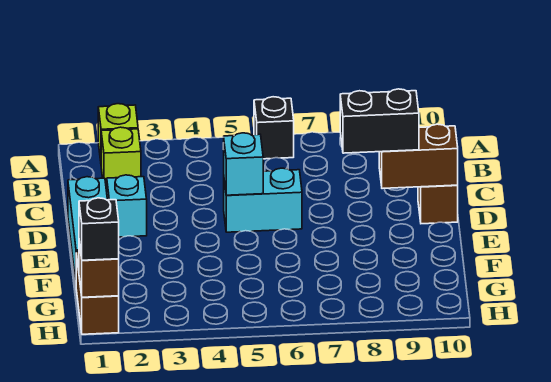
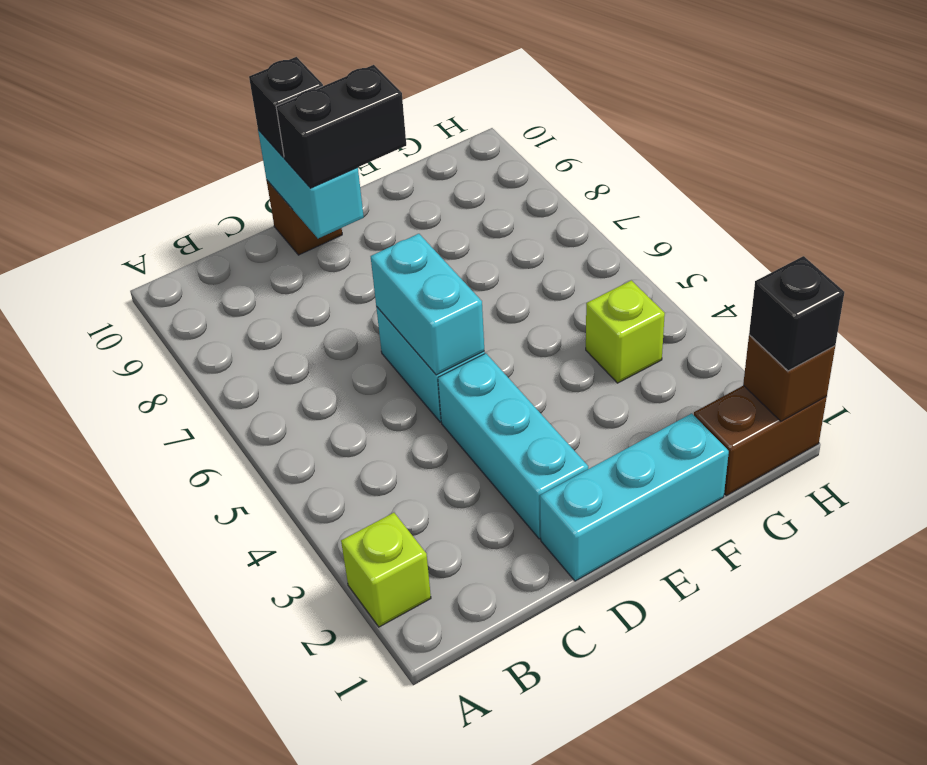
black 1x1 brick [254,97,294,159] -> black 1x1 brick moved to [249,57,323,157]
lime 1x1 brick [101,127,141,189] -> lime 1x1 brick moved to [586,280,665,383]
cyan 1x1 brick [106,175,147,237] -> cyan 1x3 brick [438,353,588,539]
cyan 1x1 brick [223,133,263,195] -> cyan 1x2 brick [371,234,484,375]
black 1x2 brick [340,89,419,153] -> black 1x2 brick turned to [276,65,406,188]
brown 1x2 brick [379,124,458,189] -> cyan 1x2 brick [258,130,364,238]

